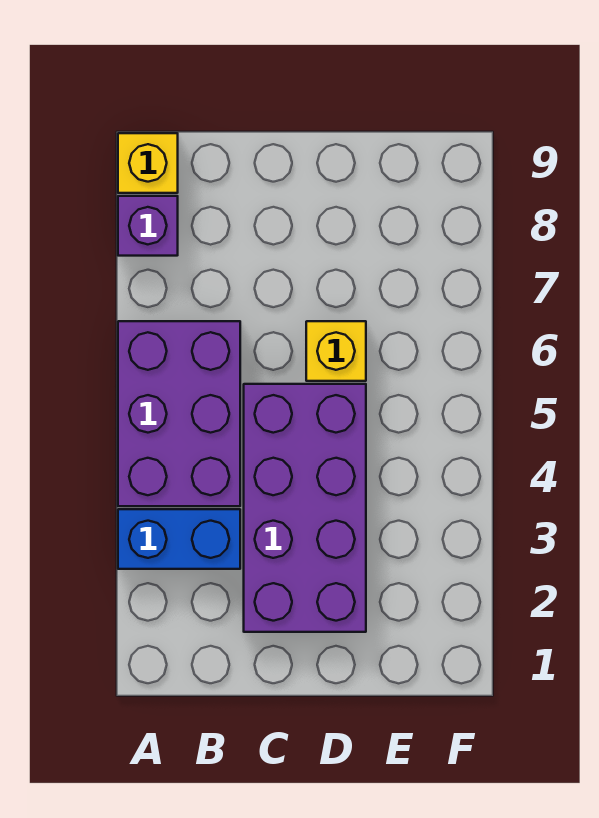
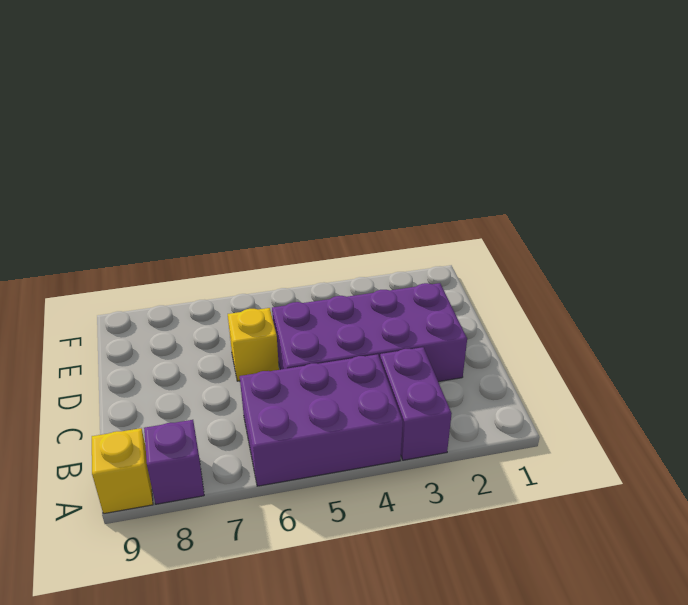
blue 1x2 brick [118,509,240,569] -> purple 1x2 brick [380,347,452,460]

